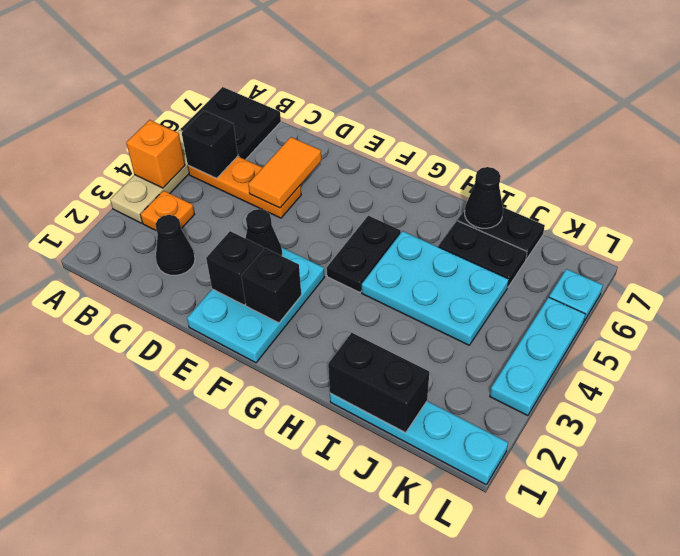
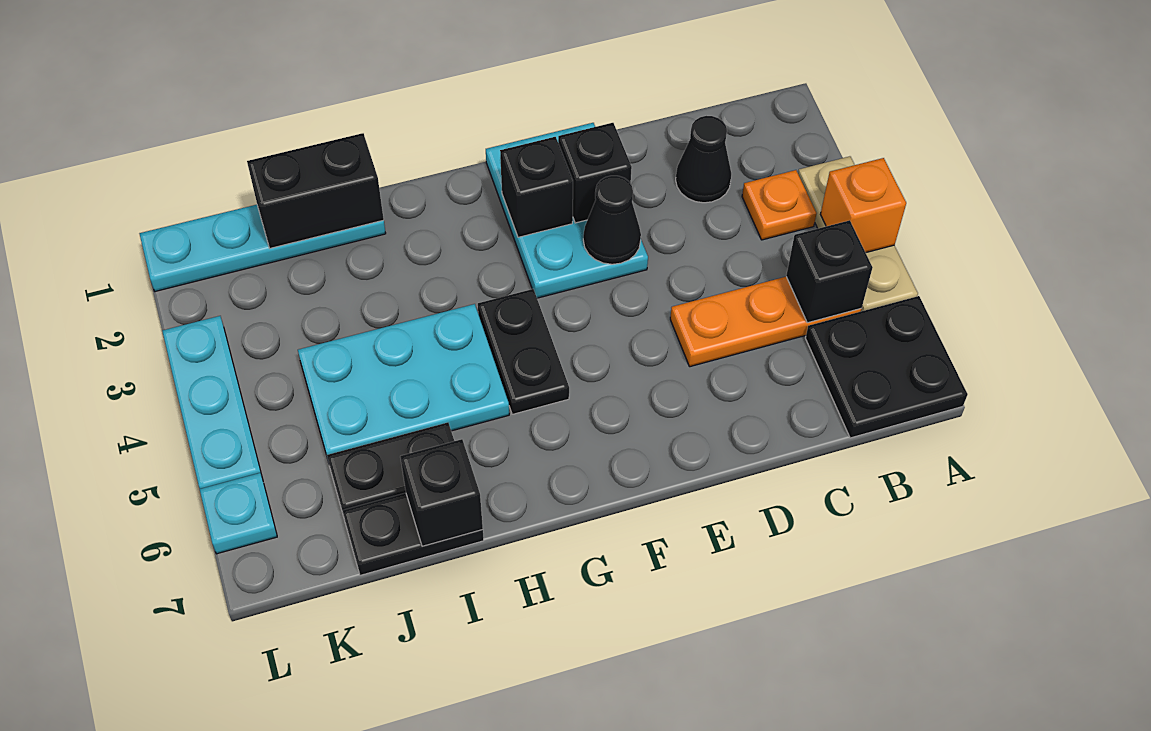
orange 1x2 tile [248,137,321,208] -> none
black 1x1 cone [465,167,503,228] -> black 1x1 brick [400,439,483,546]

